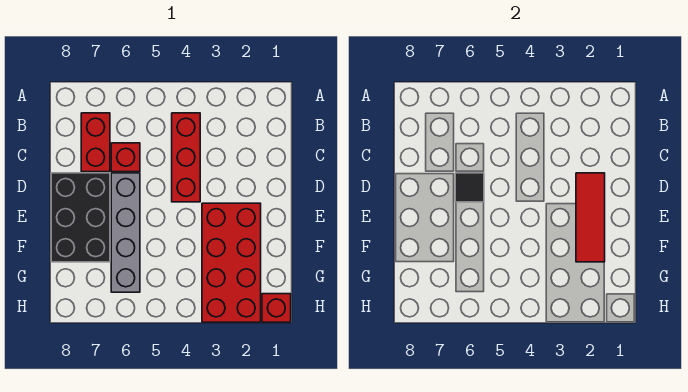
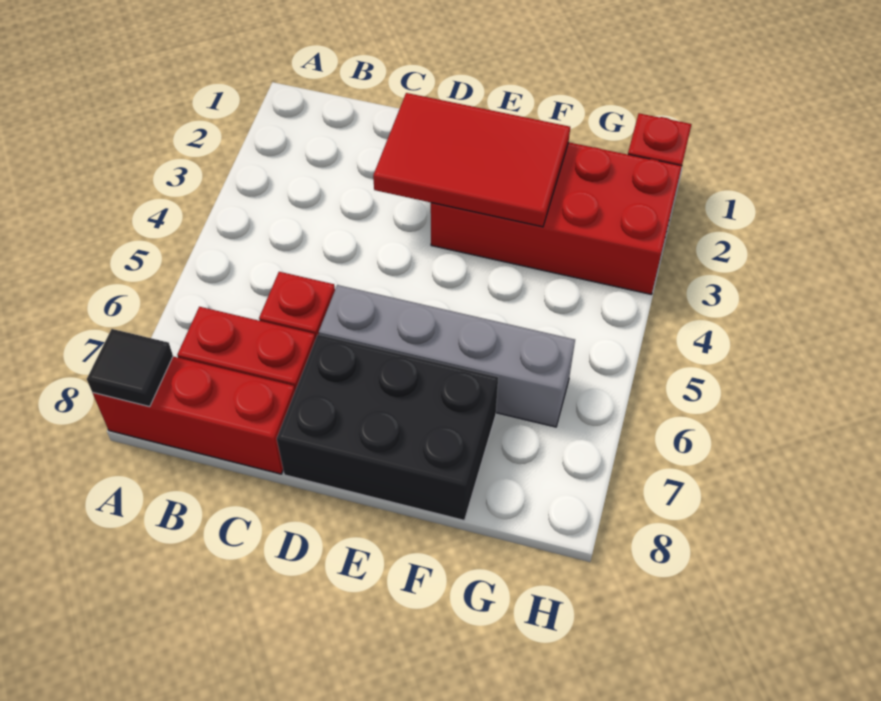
red 1x3 brick [172,113,200,202] -> red 1x3 brick moved to [93,357,295,474]
red 1x3 tile [576,173,605,262] -> red 2x3 tile [373,93,570,227]
black 1x1 tile [455,173,484,202] -> black 1x1 tile moved to [87,329,173,407]

